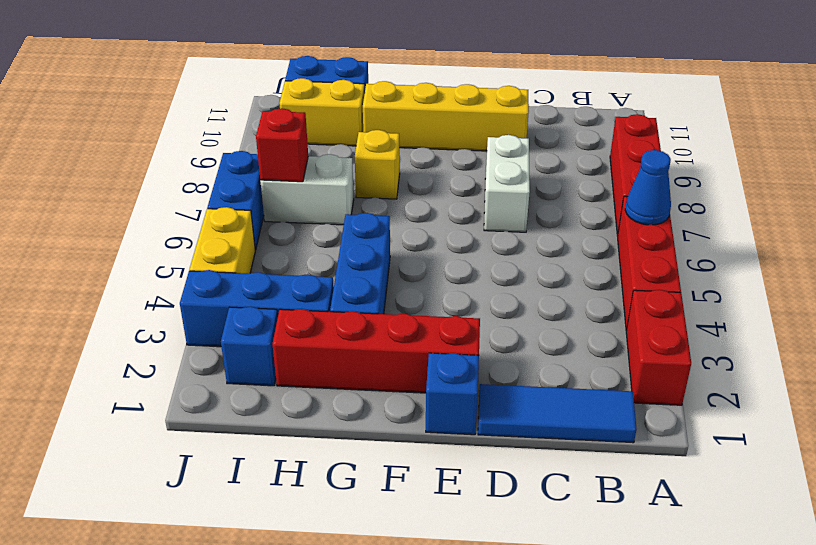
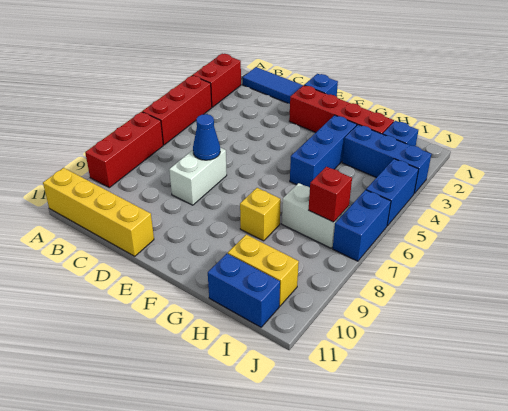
blue 1x1 cone [625,150,671,225] -> blue 1x1 cone moved to [193,114,220,160]
yellow 1x4 brick [363,81,529,151] -> yellow 1x4 brick moved to [43,168,154,256]
yellow 1x2 brick [189,207,255,274] -> blue 1x2 brick [366,159,419,226]

